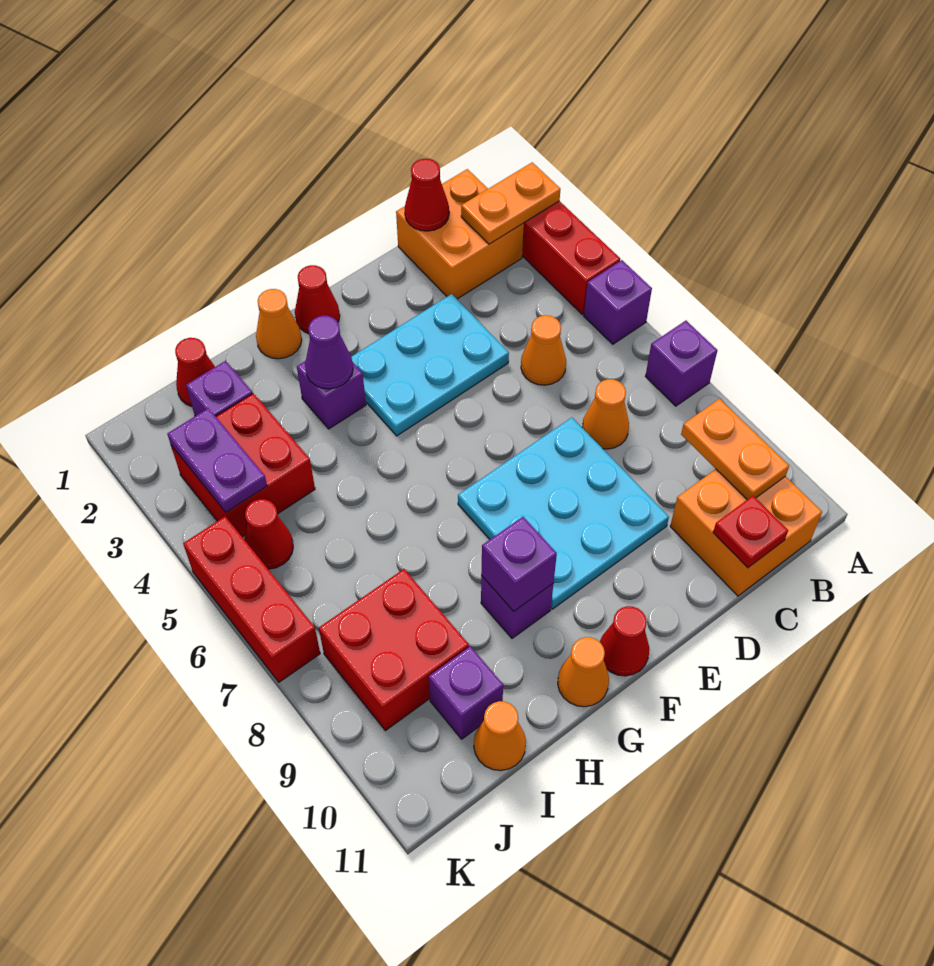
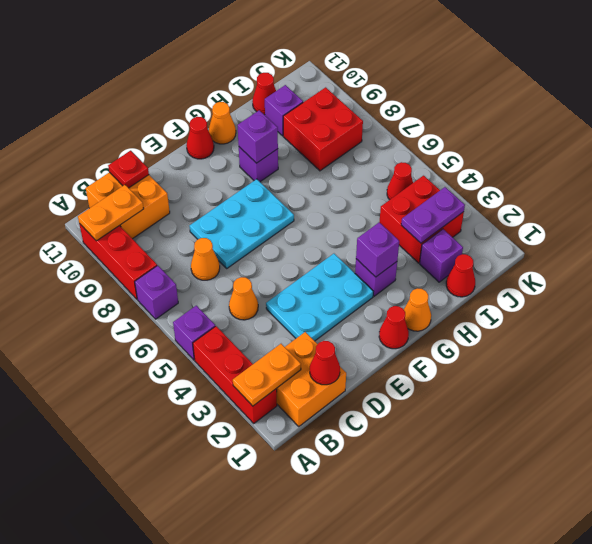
orange 1x2 plate [681,399,789,500] -> orange 1x2 plate turned to [78,185,144,241]
cyan 3x3 plate [458,418,669,609] -> cyan 2x3 plate [190,179,294,268]
purple 1x1 cone [305,316,353,389] -> purple 1x1 brick [356,222,399,277]
orange 1x1 cone [474,701,526,771] -> red 1x1 cone [252,73,276,115]
purple 1x2 plate [167,408,267,512] -> purple 1x2 plate turned to [401,187,465,243]
red 1x3 brick [183,516,320,682] -> red 1x3 brick moved to [79,223,157,299]

